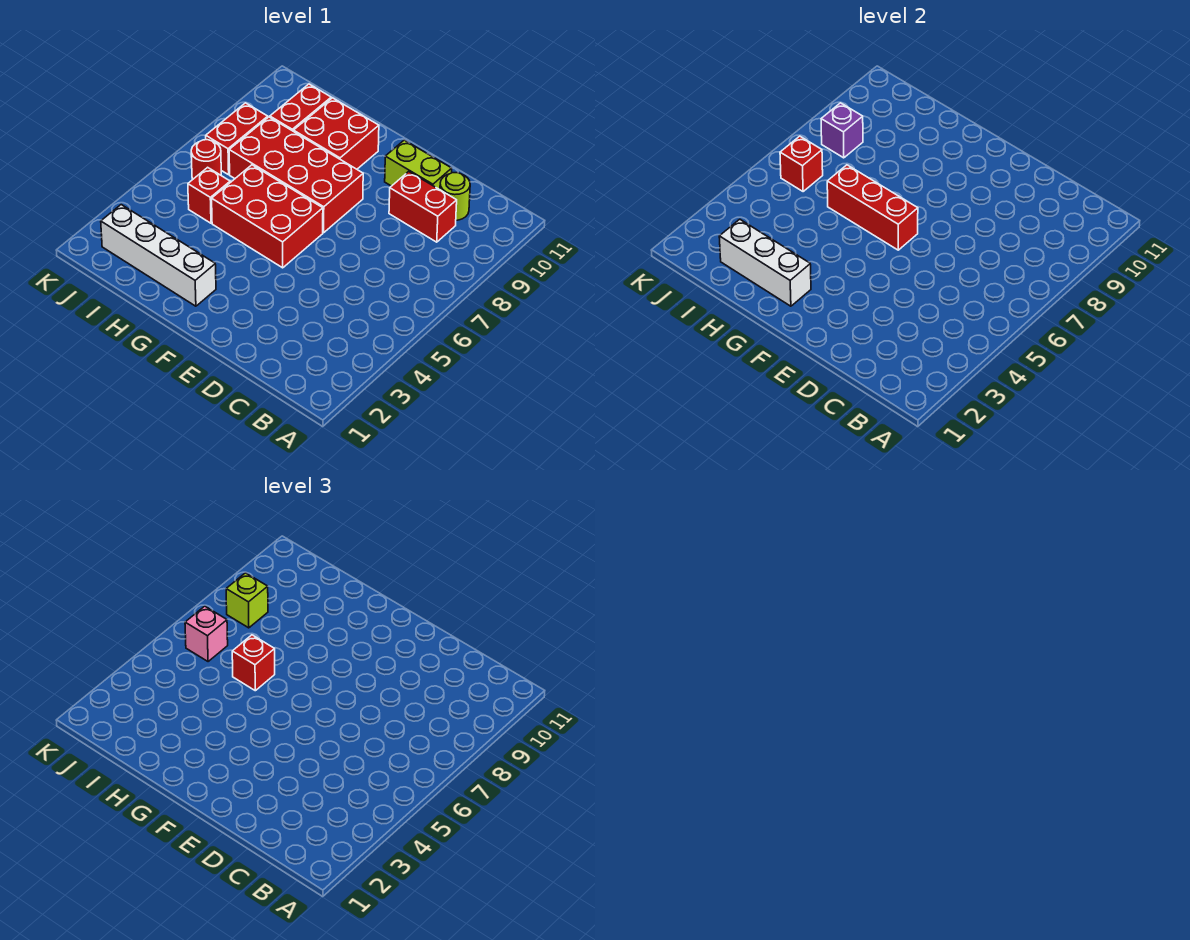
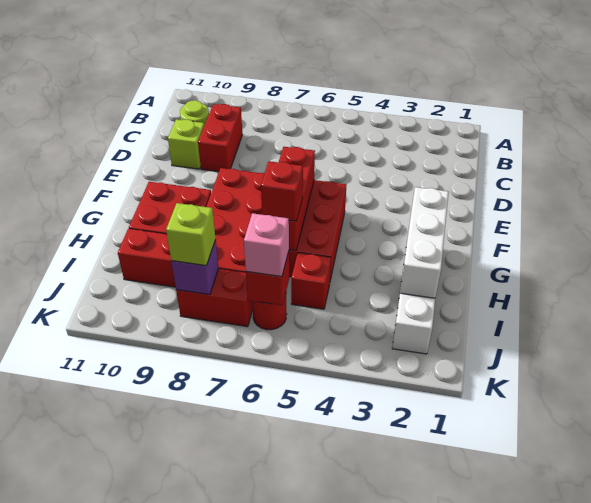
lime 1x2 brick [385,140,452,190] -> lime 1x1 brick [168,119,204,169]

